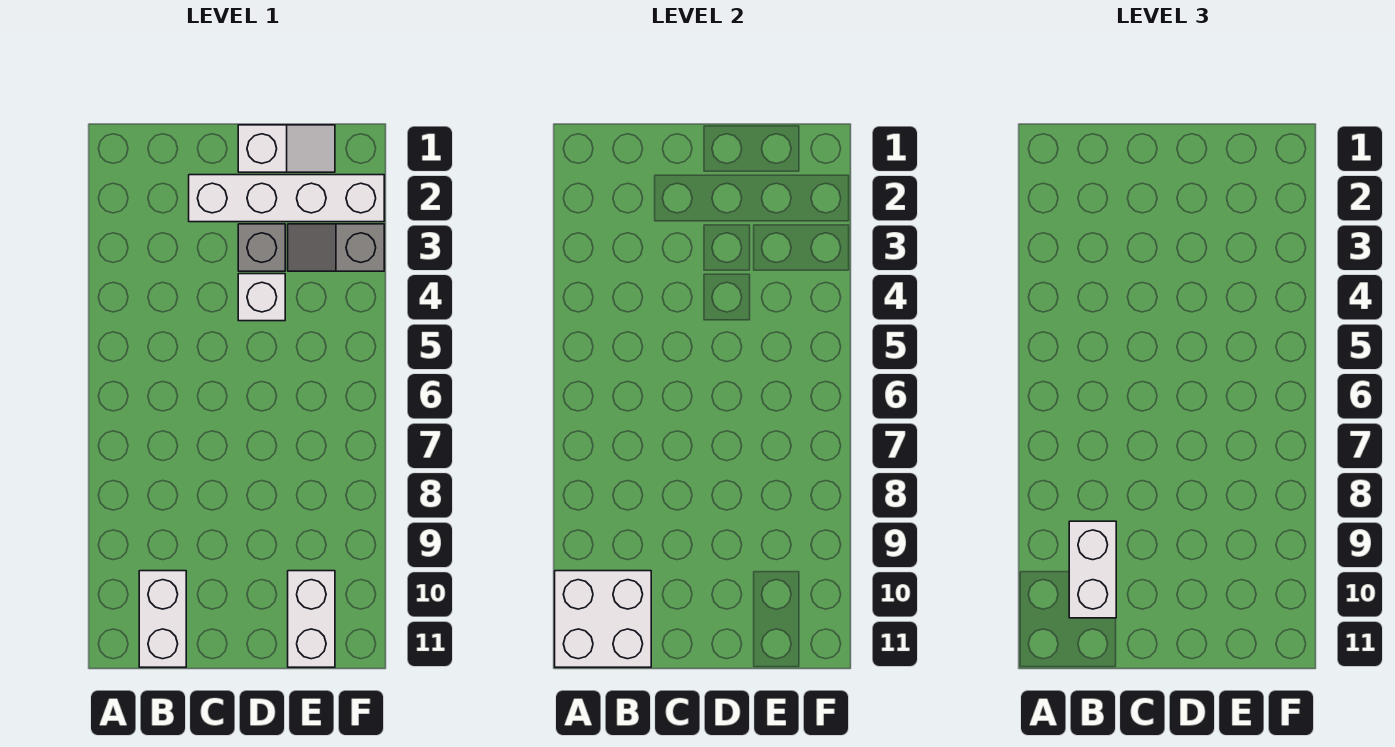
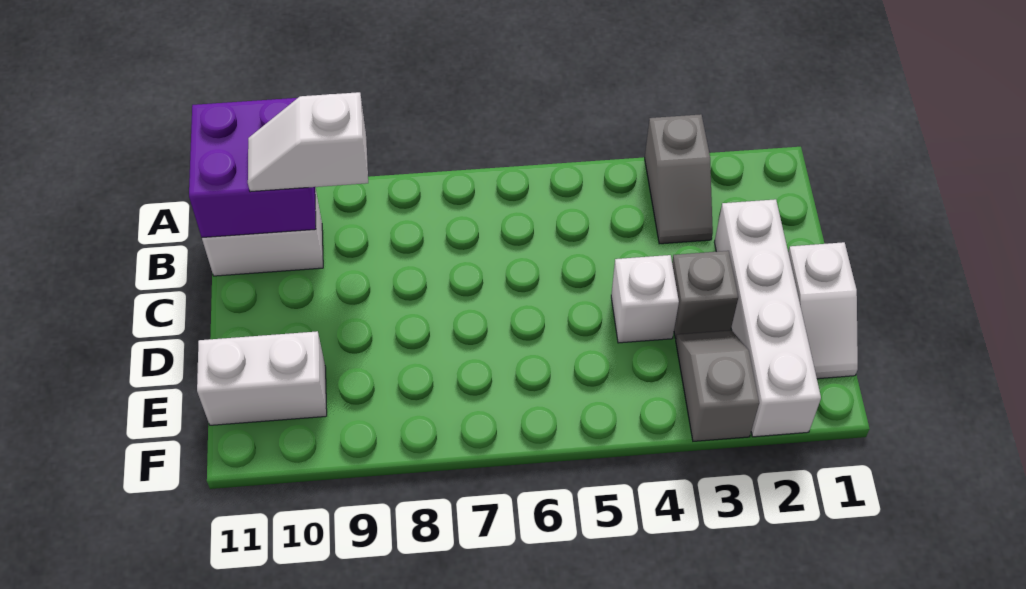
none -> grey 1x2 slope [645,114,713,244]
white 2x2 brick [555,571,651,667] -> purple 2x2 brick [189,98,316,237]
white 1x2 brick [1069,521,1116,618] -> white 1x2 slope [248,92,368,192]

